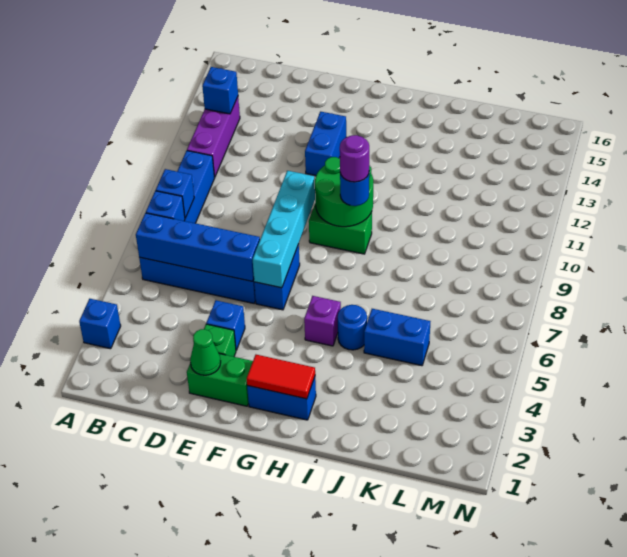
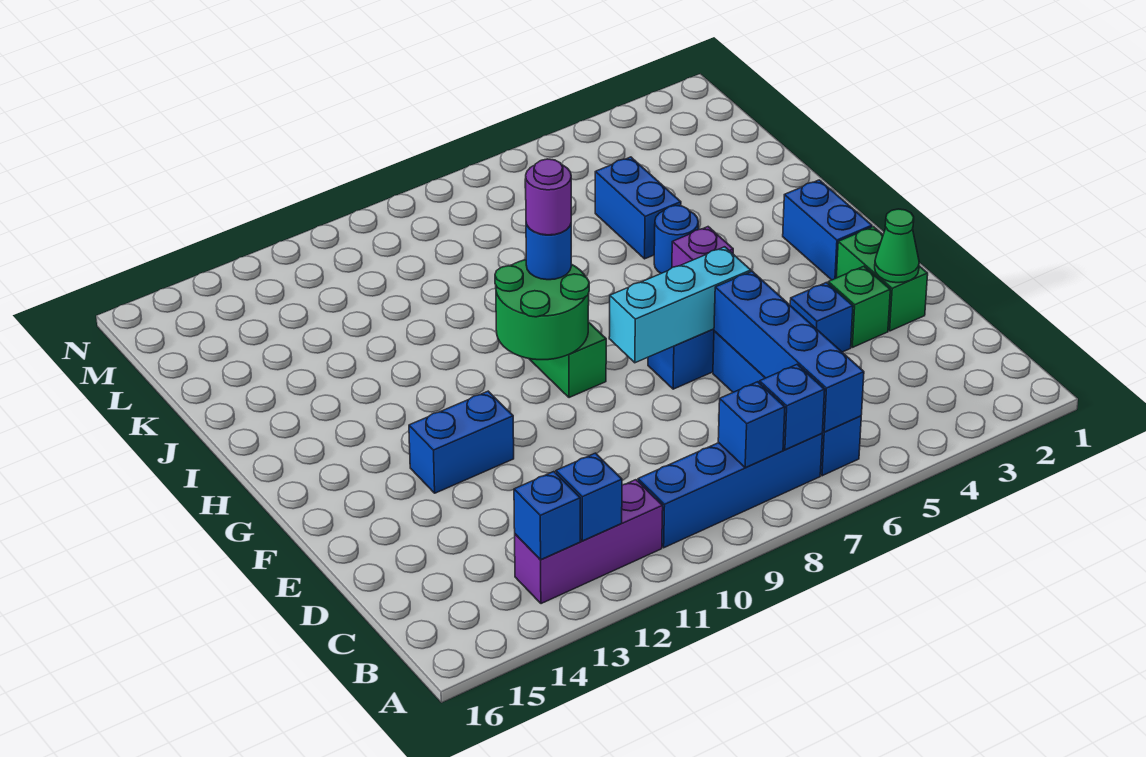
blue 1x1 brick [79,299,121,349] -> blue 1x1 brick moved to [556,453,622,541]
cyan 1x4 brick [253,171,315,288] -> cyan 1x3 brick [609,247,751,363]
red 1x2 tile [247,355,315,399] -> none

